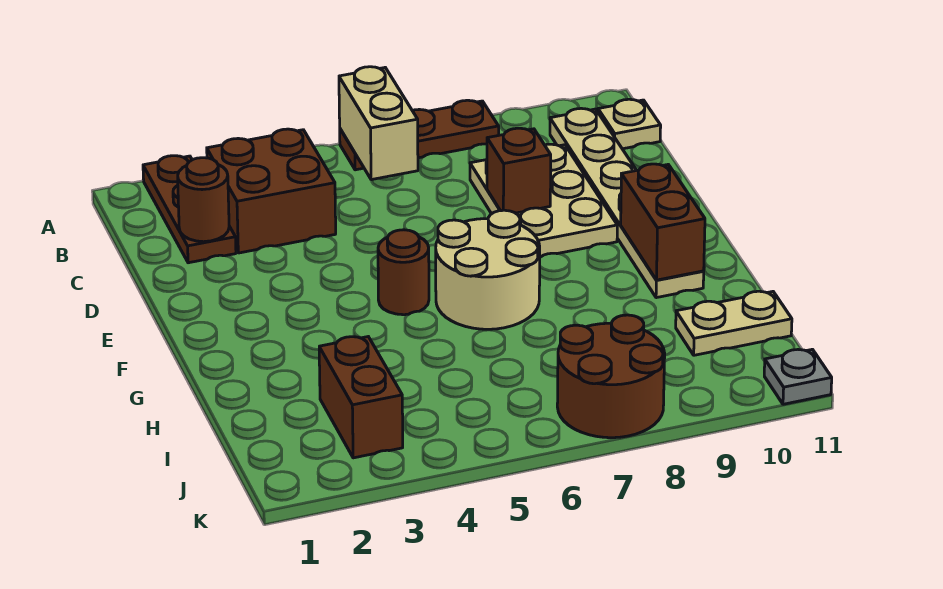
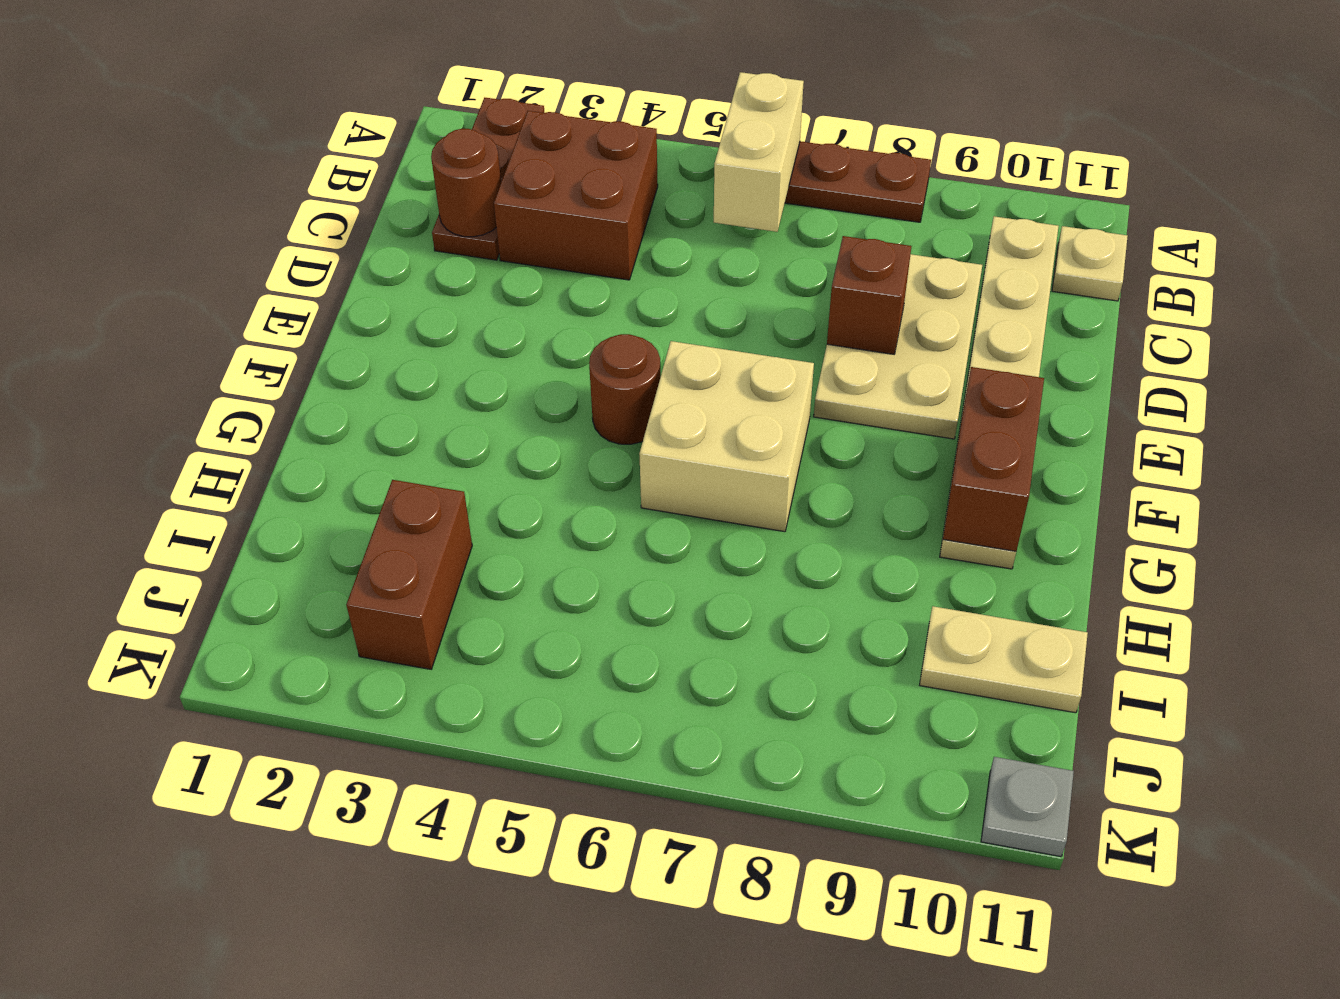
tan 2x2 round brick [436,210,540,329] -> tan 2x2 brick [639,341,814,532]
brown 2x2 round brick [557,315,665,438] -> none

